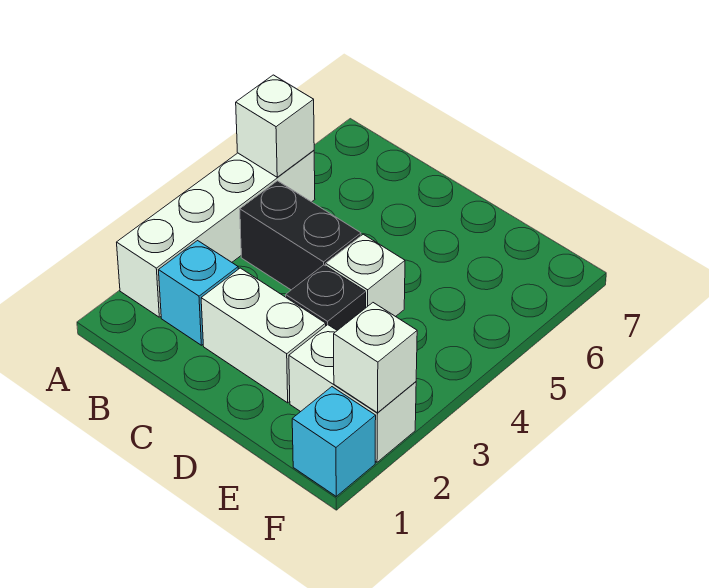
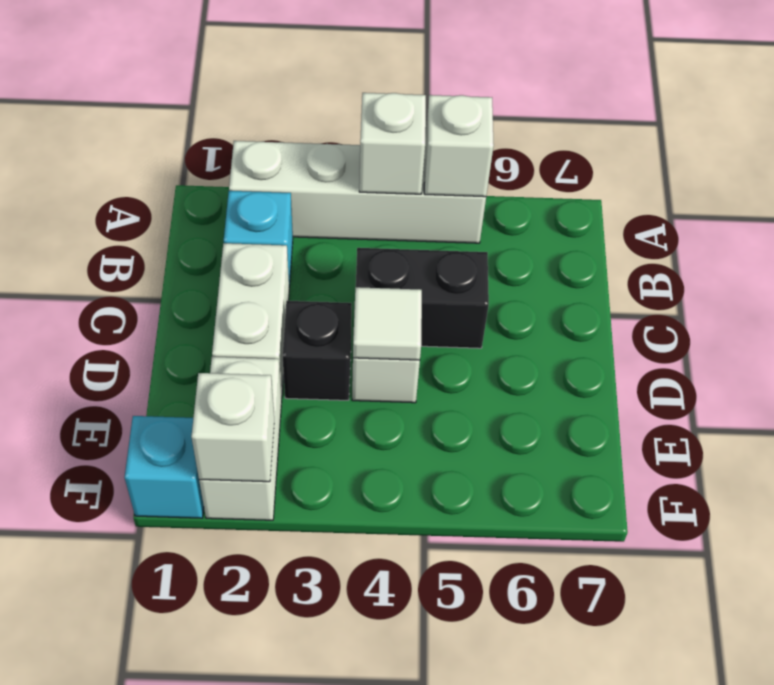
none -> white 1x1 brick [359,93,426,194]
black 1x2 brick [240,181,361,290] -> black 1x2 brick turned to [356,248,489,348]
none -> white 1x1 tile [353,287,422,360]

